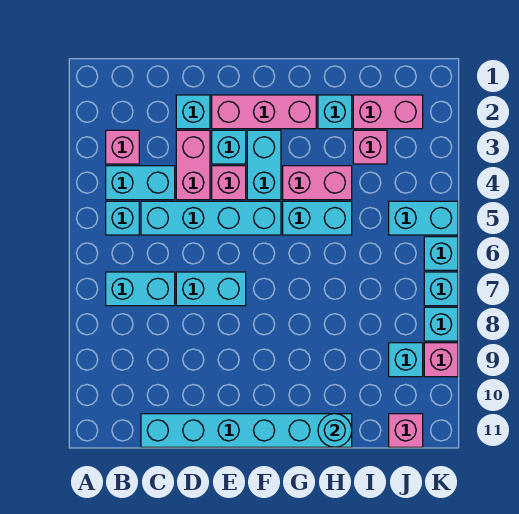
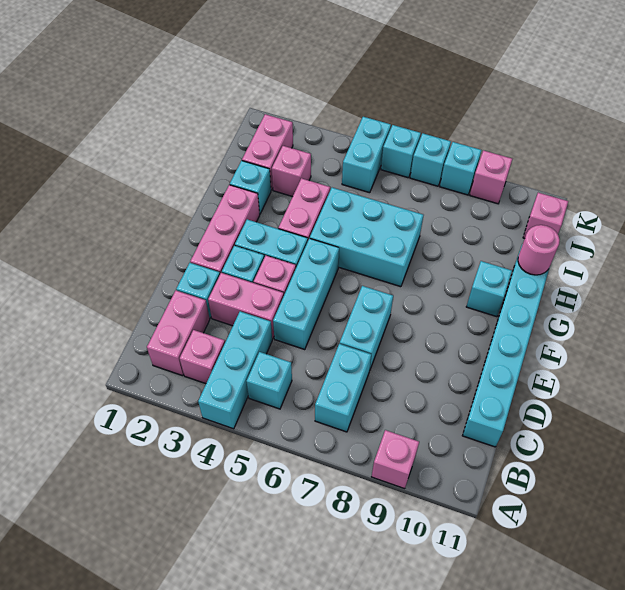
none -> pink 1x1 brick [372,430,419,489]
none -> pink 1x2 brick [147,290,210,376]
cyan 1x2 brick [106,166,175,200] -> cyan 1x3 brick [198,311,272,429]
cyan 1x4 brick [141,201,281,235] -> cyan 1x3 brick [273,238,339,350]
cyan 1x2 brick [283,201,352,235] -> cyan 2x3 brick [310,188,423,287]
cyan 1x1 round brick [318,414,352,447] -> pink 1x1 round brick [518,225,560,275]
cyan 1x1 brick [389,343,423,377] -> cyan 1x1 brick moved to [466,261,512,317]

